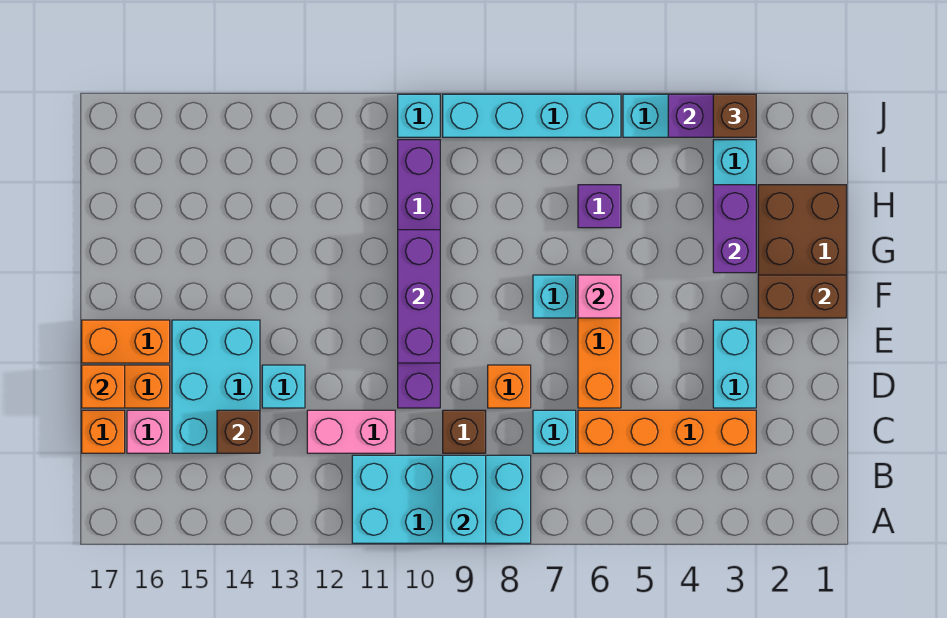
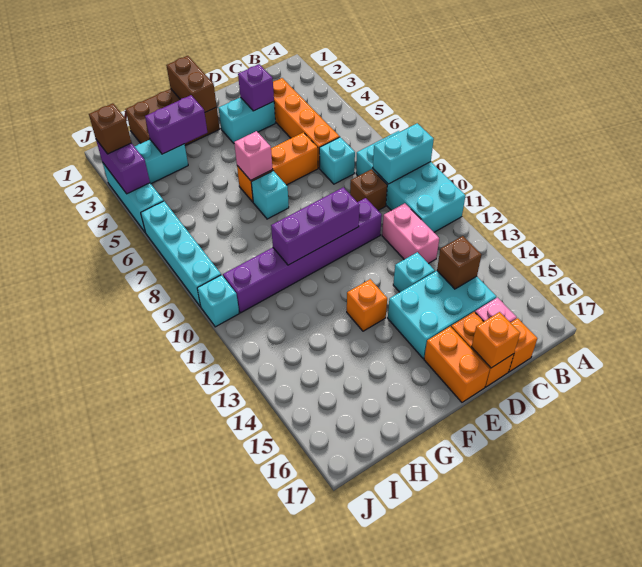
orange 1x1 brick [488,365,531,408] -> orange 1x1 brick moved to [347,279,387,331]
purple 1x1 brick [578,185,621,228] -> purple 1x1 brick moved to [238,64,274,111]

